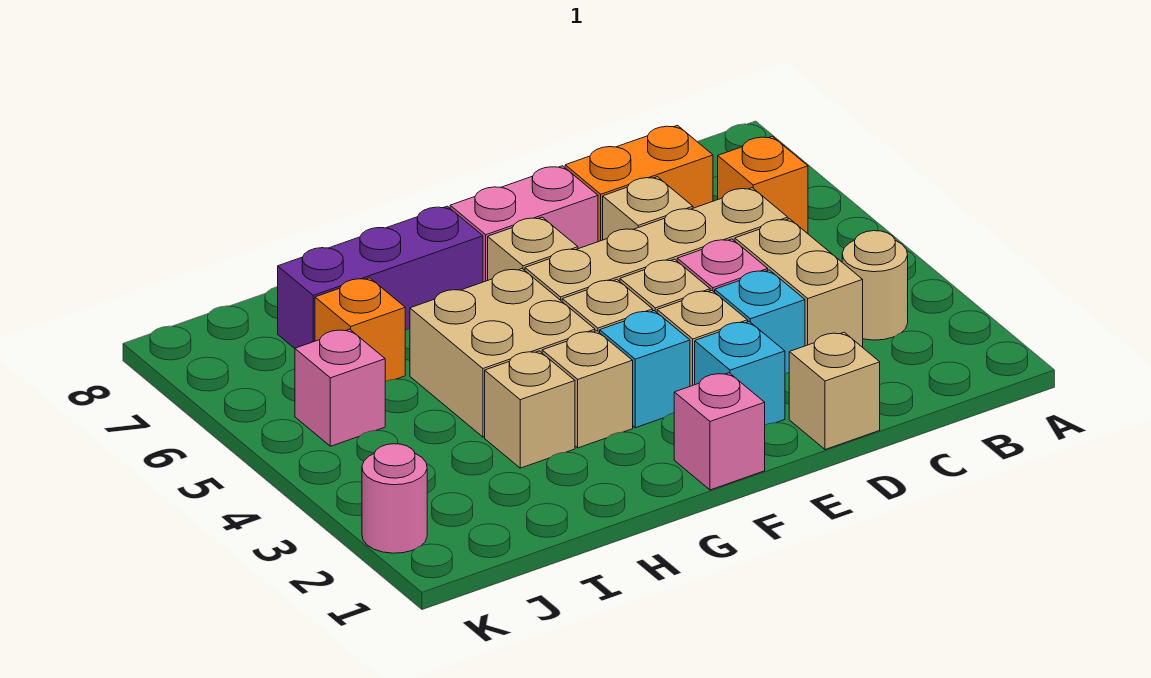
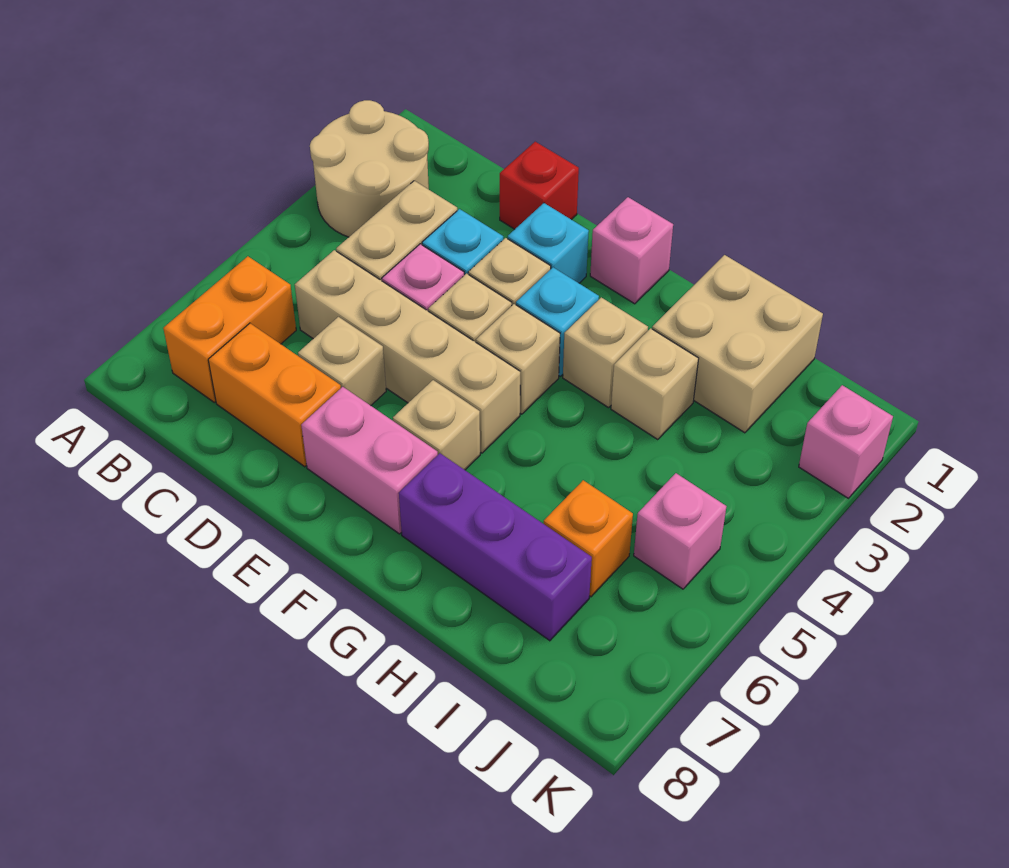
tan 1x1 round brick [842,231,908,340] -> tan 2x2 round brick [310,100,429,237]
orange 1x1 brick [718,136,808,234] -> orange 1x2 brick [163,256,296,402]
tan 1x1 brick [789,332,880,450] -> red 1x1 brick [500,142,579,229]
tan 2x2 brick [410,269,595,437] -> tan 2x2 brick moved to [652,255,823,433]
pink 1x1 round brick [362,444,427,553] -> pink 1x1 brick [799,385,893,498]

